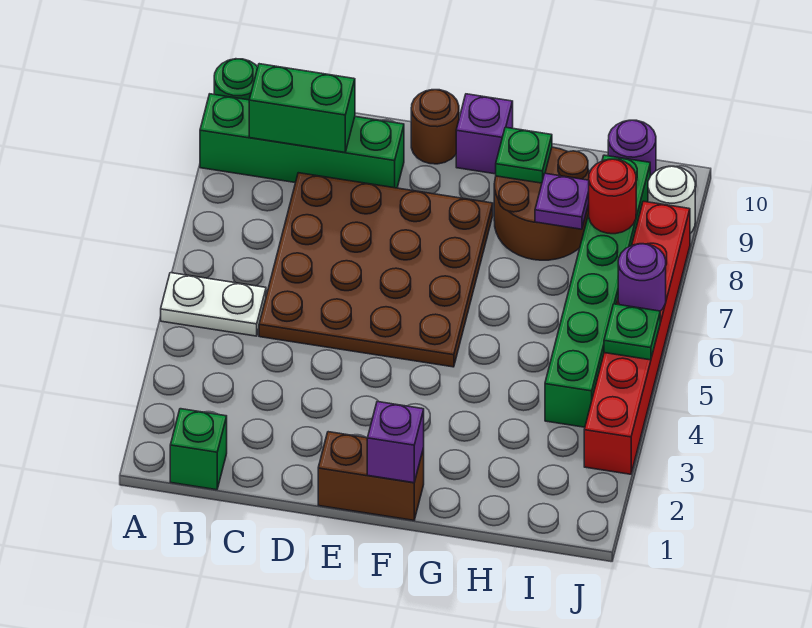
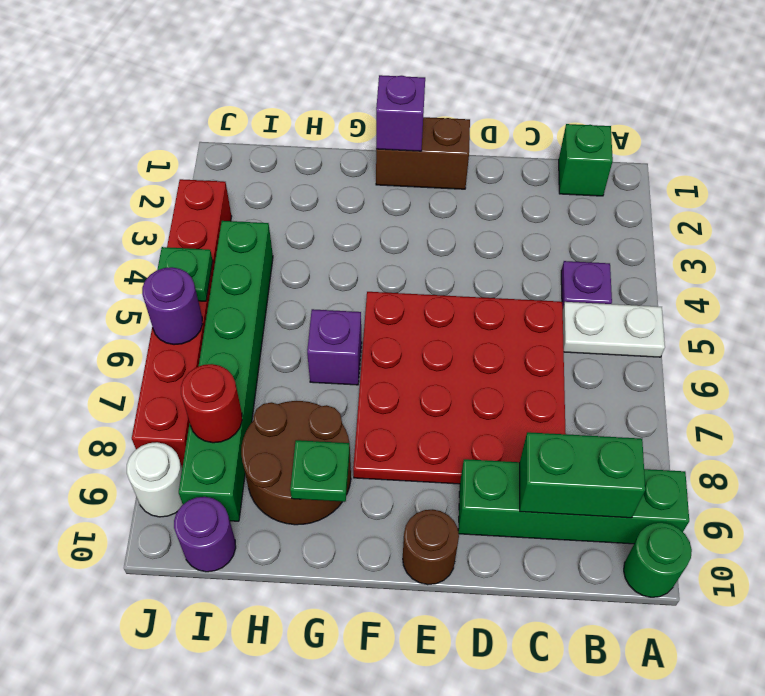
brown 4x4 plate [259,173,493,367] -> red 4x4 plate [353,292,566,484]
purple 1x1 brick [456,94,513,174] -> purple 1x1 brick moved to [307,309,362,385]
purple 1x1 plate [535,173,589,229] -> purple 1x1 plate moved to [561,261,612,307]

